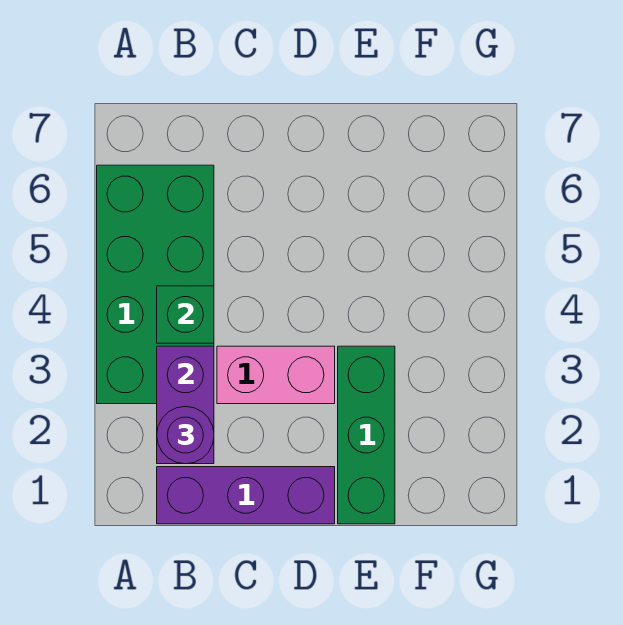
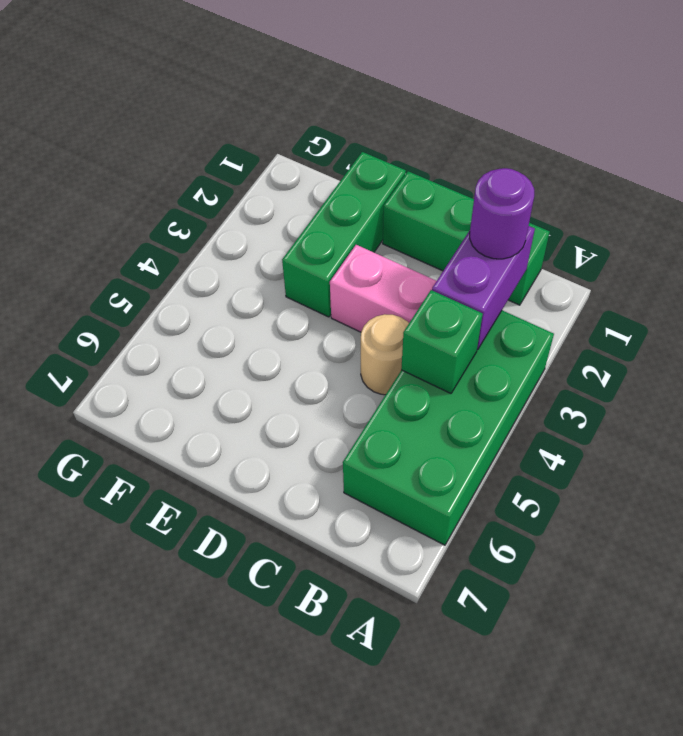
purple 1x3 brick [157,467,335,524] -> green 1x3 brick [383,171,550,305]
none -> tan 1x1 round brick [361,314,409,395]

